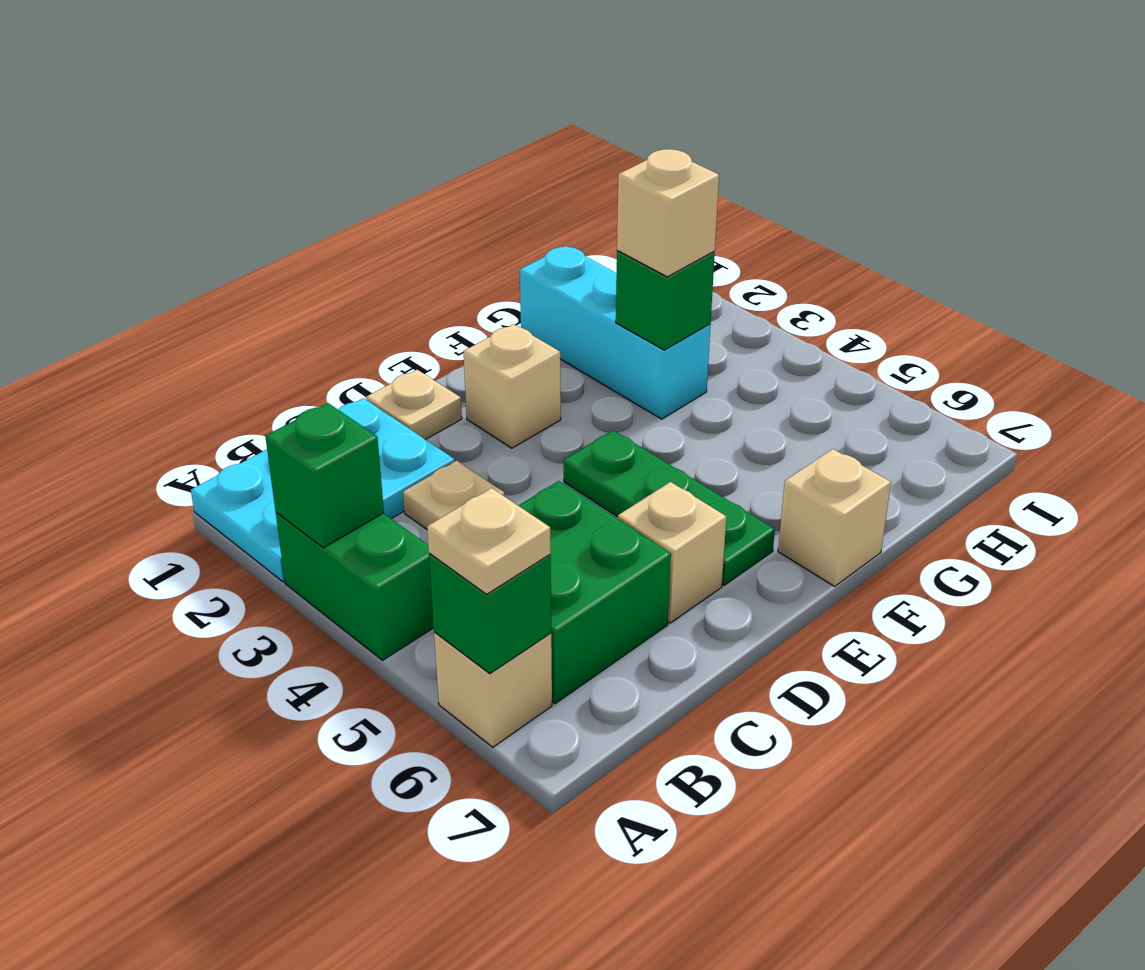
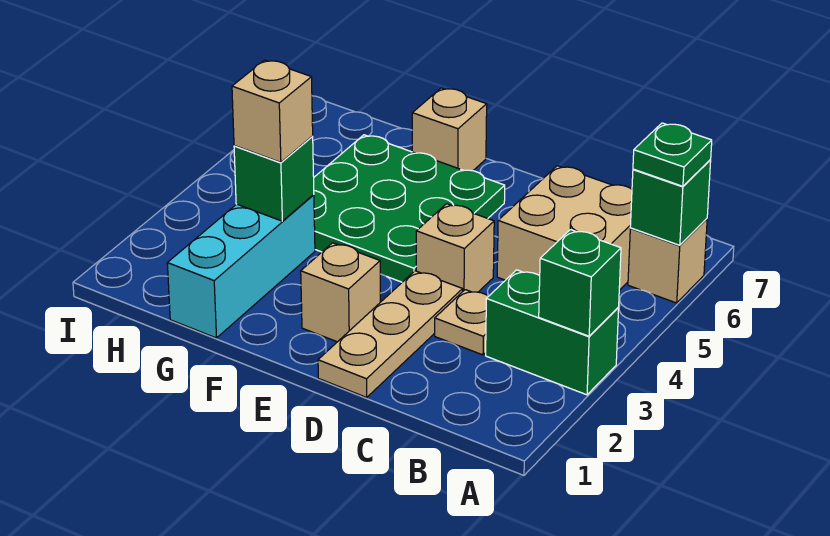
cyan 2x3 plate [191,398,455,582] -> none
green 1x2 brick [276,513,434,660] -> green 1x2 brick turned to [486,270,619,395]
tan 1x1 plate [427,488,551,594] -> green 1x1 plate [633,123,712,186]
green 2x2 brick [518,481,671,704] -> tan 2x2 brick [497,166,632,290]
tan 1x1 plate [366,370,462,440] -> tan 1x3 plate [318,271,463,397]
tan 1x1 brick [618,482,726,623] -> tan 1x1 brick moved to [416,204,494,292]
green 1x3 plate [564,430,775,585] -> green 3x3 plate [314,135,505,282]

